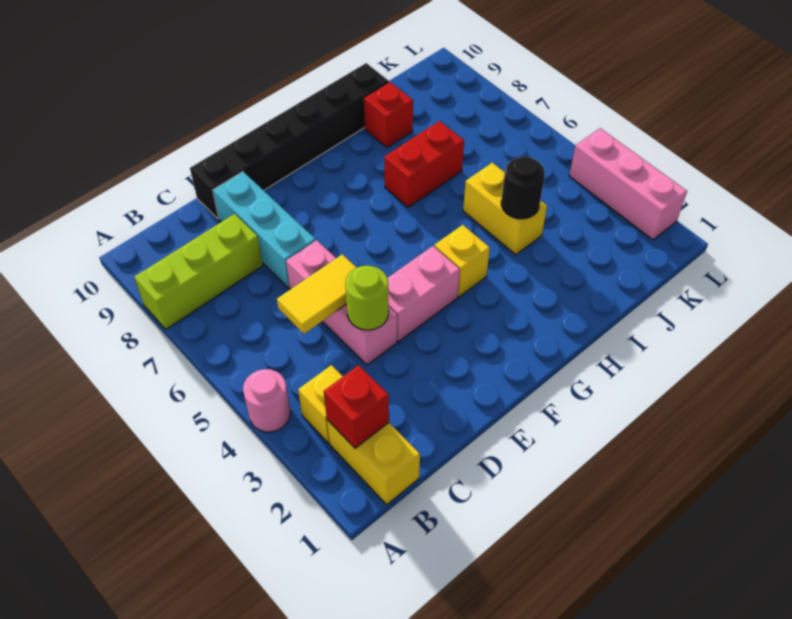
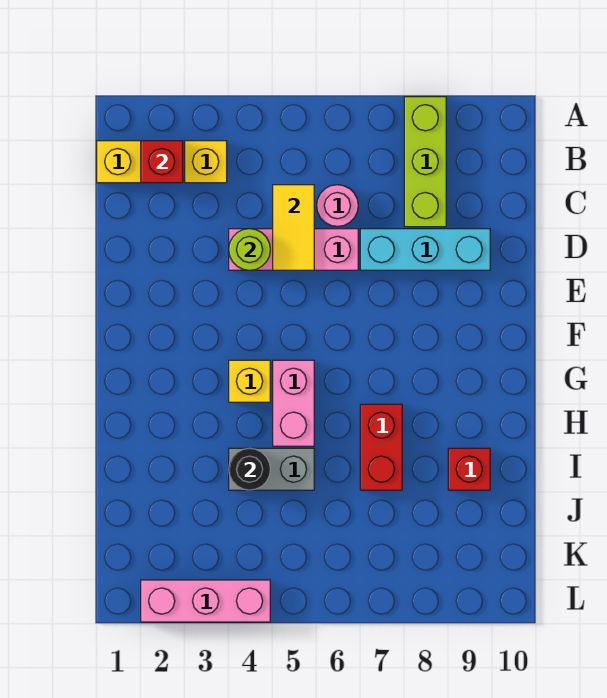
pink 1x1 round brick [243,369,291,432] -> pink 1x1 round brick moved to [317,185,358,226]
black 1x6 brick [190,63,389,219] -> none
pink 1x2 brick [387,246,460,342] -> pink 1x2 brick moved to [273,360,314,446]
yellow 1x2 brick [463,163,547,255] -> grey 1x2 brick [229,448,314,490]

